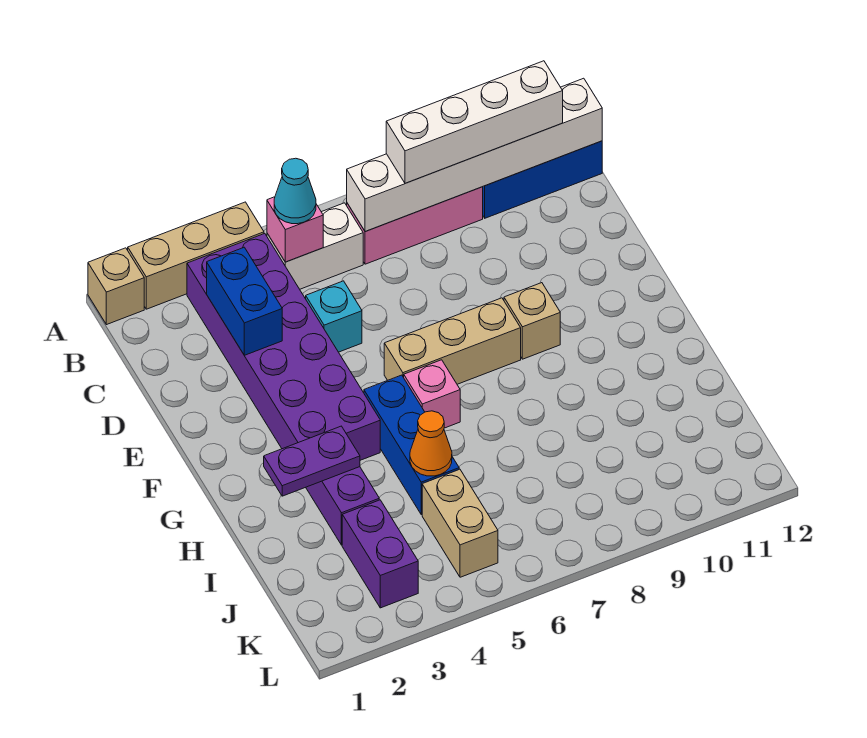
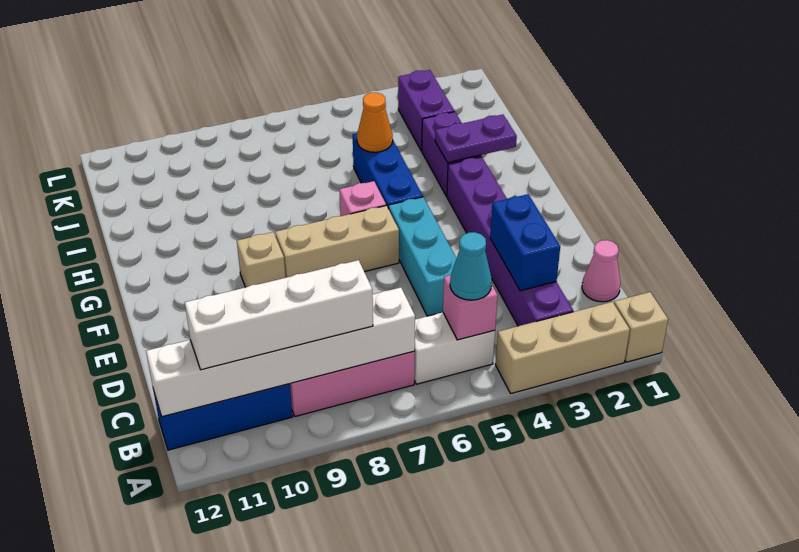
purple 2x6 brick [187,234,380,460] -> purple 1x6 brick [447,157,573,326]
none -> pink 1x1 cone [582,240,620,302]
cyan 1x1 brick [306,281,362,352] -> cyan 1x3 brick [388,197,457,316]
tan 1x2 brick [422,469,498,577] -> none

